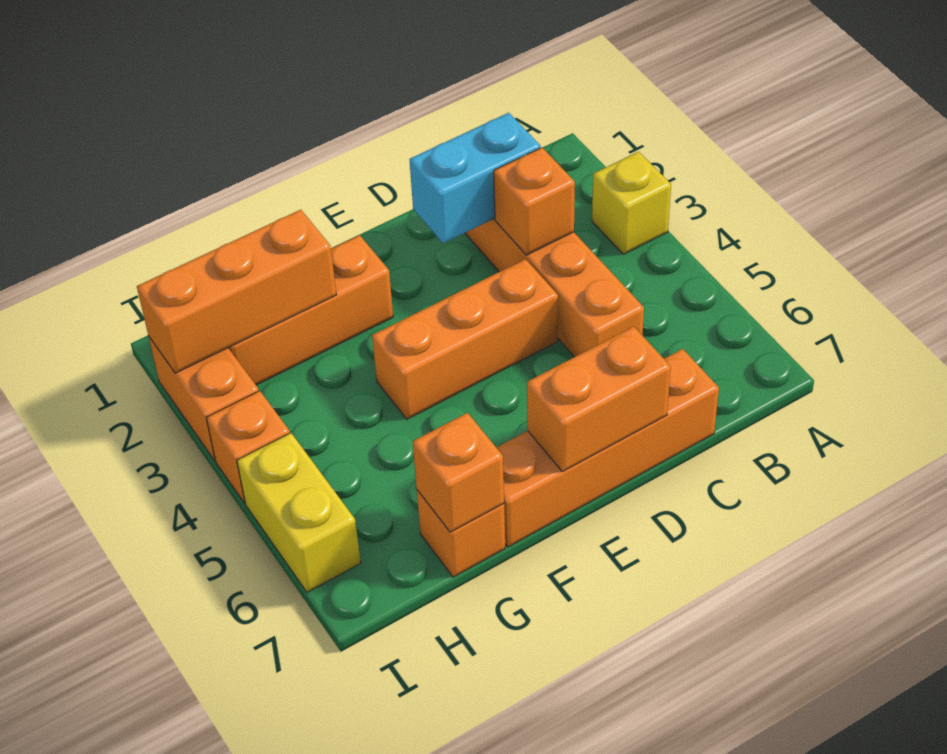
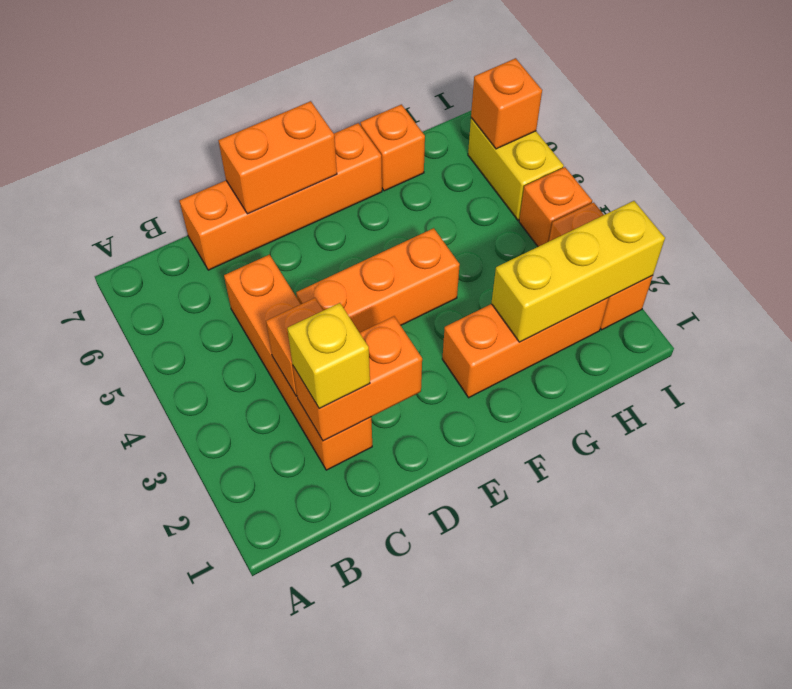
yellow 1x1 brick [592,152,671,254] -> yellow 1x1 brick moved to [287,303,370,409]
cyan 1x2 brick [409,113,541,243] -> orange 1x2 brick [293,316,422,441]
orange 1x3 brick [137,210,336,373] -> yellow 1x3 brick [491,201,665,342]
orange 1x1 brick [413,413,504,532] -> orange 1x1 brick moved to [471,58,542,149]

